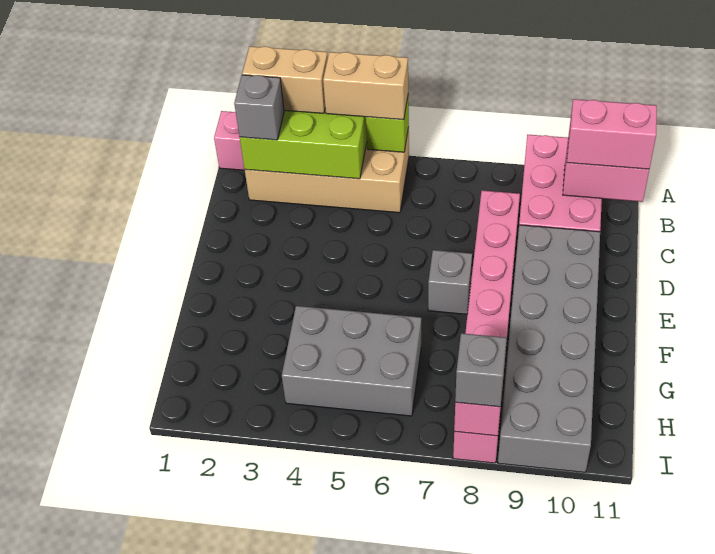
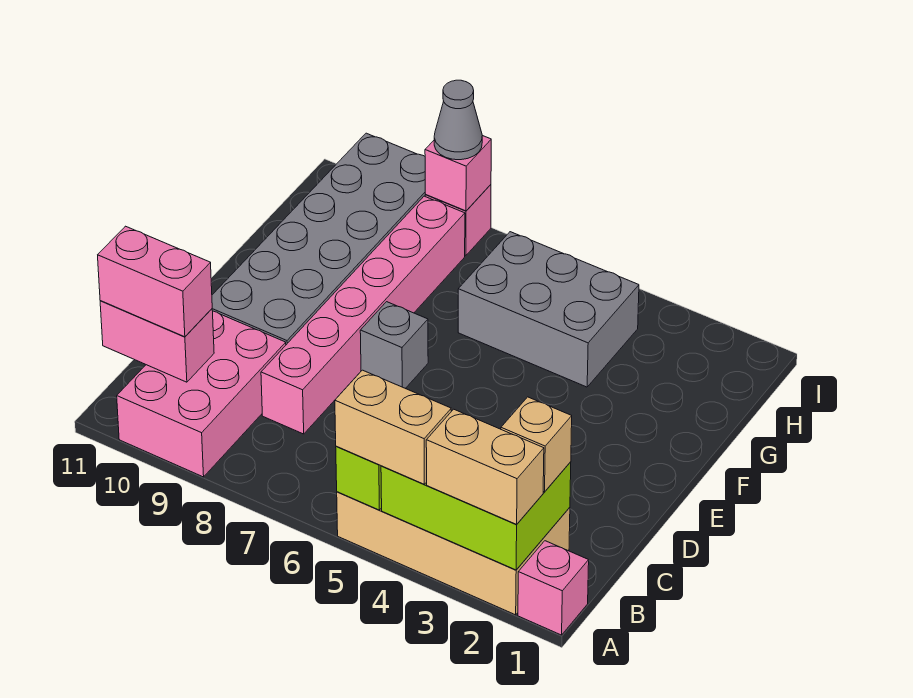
grey 1x1 brick [234,75,284,140] -> tan 1x1 brick [501,397,572,492]
grey 1x1 brick [455,333,507,407] -> grey 1x1 cone [434,80,482,160]

